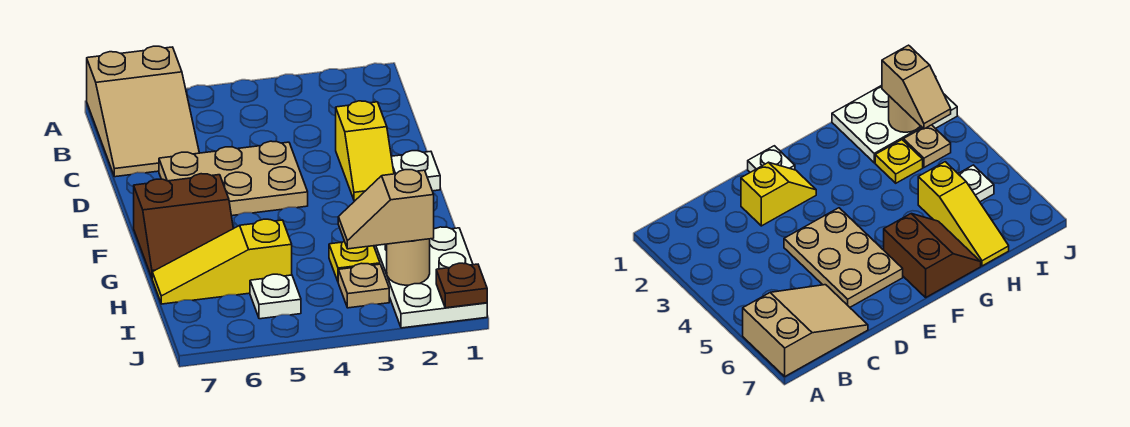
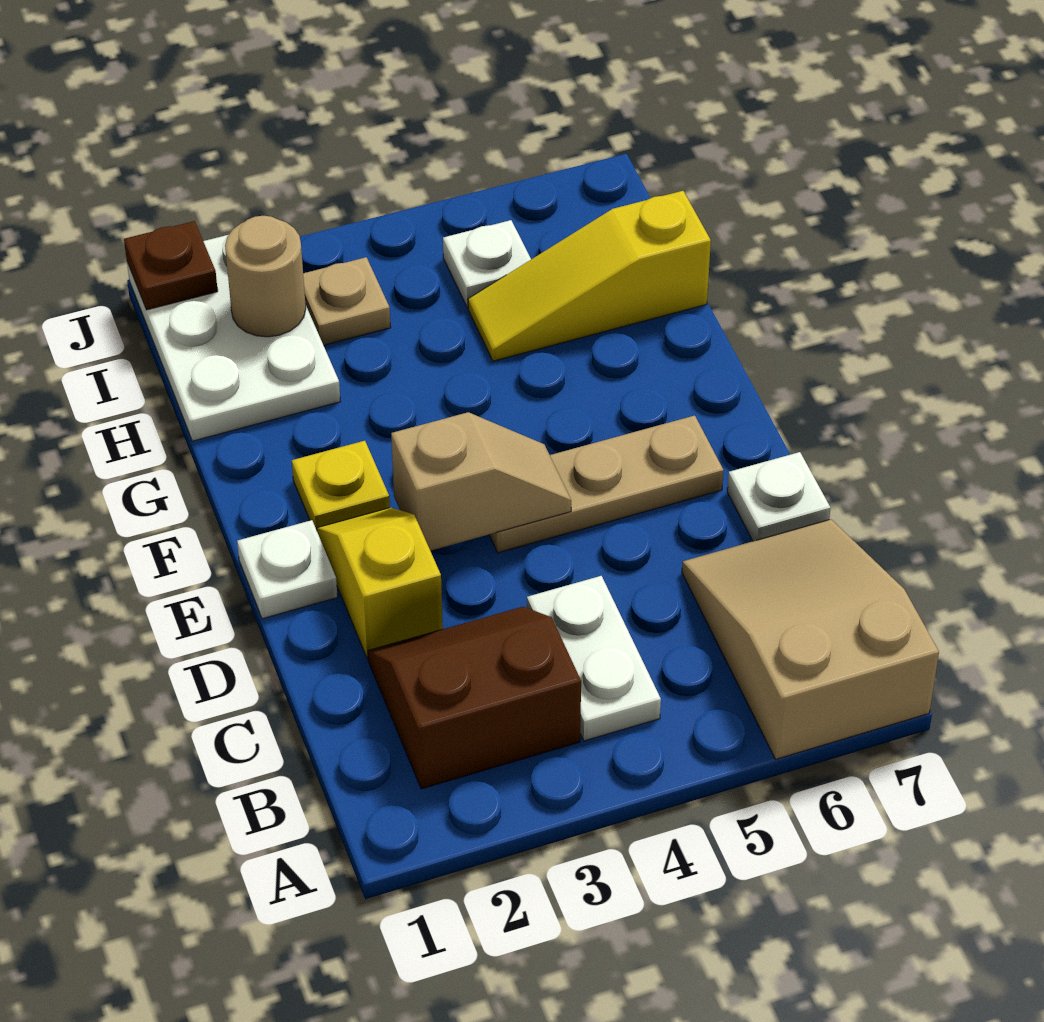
none -> white 1x2 plate [527,576,661,741]
tan 2x3 plate [159,141,308,216] -> tan 1x3 plate [489,415,724,553]
none -> white 1x1 plate [727,452,830,541]
brown 2x2 slope [134,174,233,278] -> brown 2x2 slope moved to [368,607,581,789]
yellow 1x1 plate [329,241,380,281] -> yellow 1x1 plate moved to [292,441,390,530]
yellow 1x3 slope [152,219,292,304] -> yellow 1x3 slope turned to [468,191,711,361]
tan 1x2 slope [338,170,434,249] -> tan 1x2 slope moved to [391,412,571,551]

